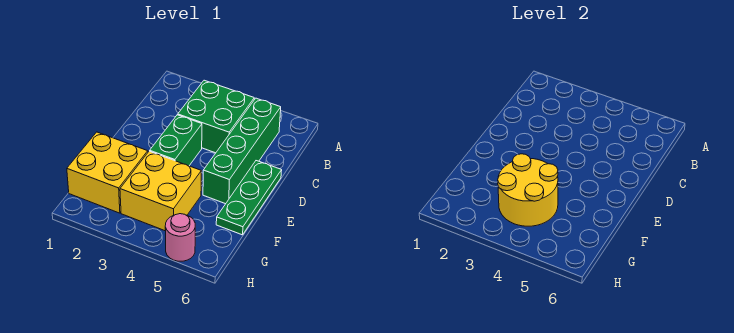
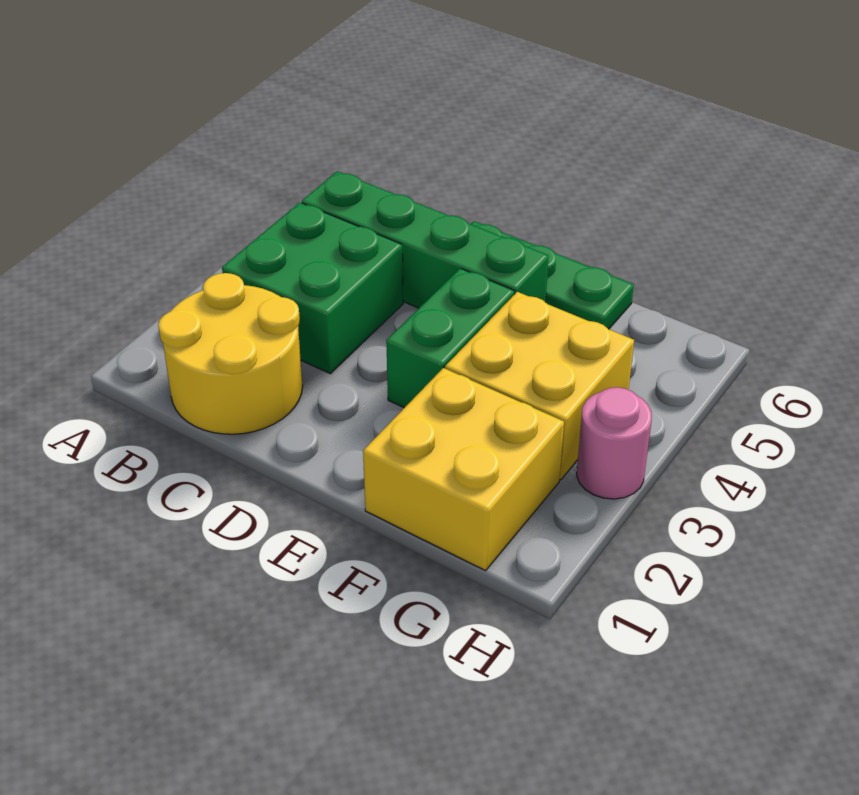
green 1x2 brick [150,115,202,166] -> green 1x2 brick turned to [386,268,514,408]
yellow 2x2 round brick [498,154,558,226] -> yellow 2x2 round brick moved to [158,273,303,434]
pink 1x1 round brick [165,214,195,261] -> pink 1x1 round brick moved to [577,387,652,499]

